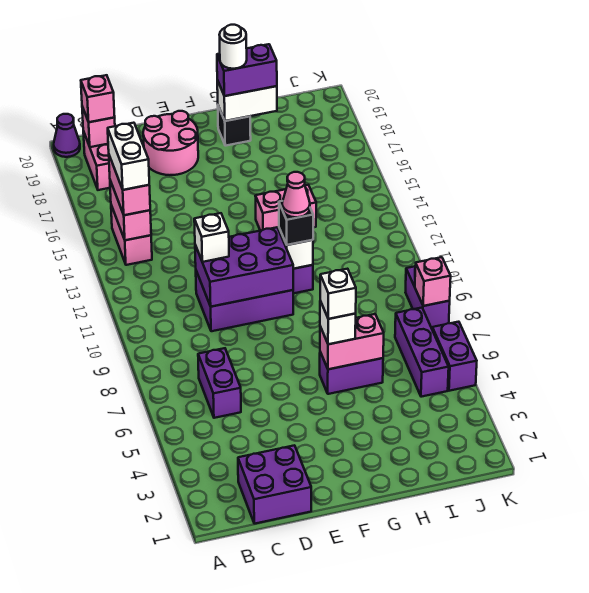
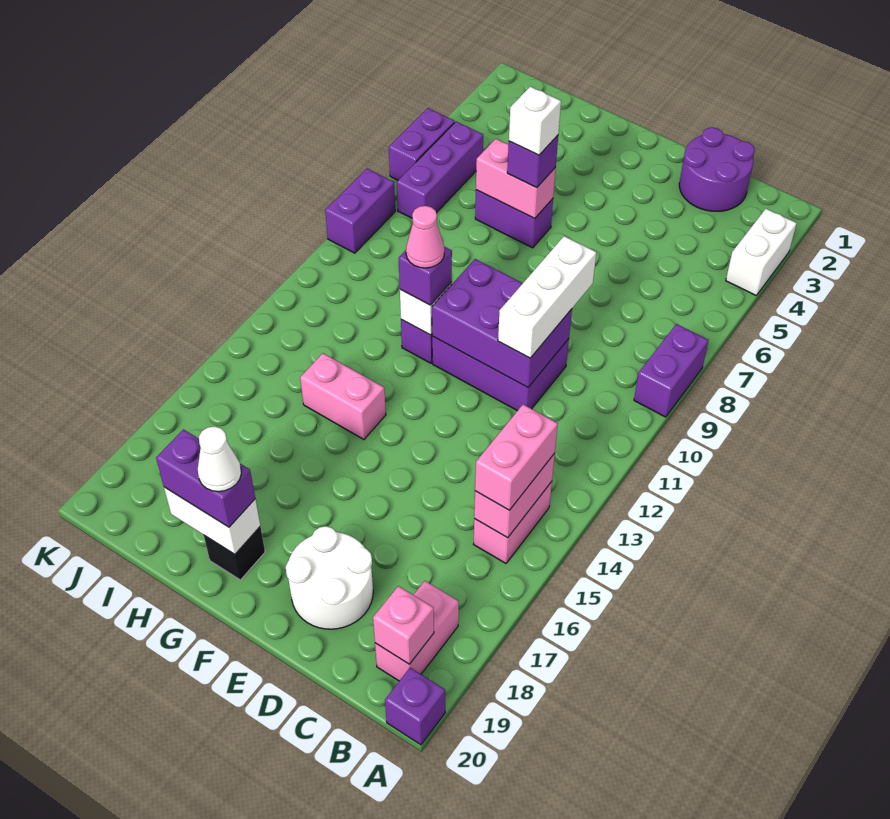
purple 1x1 cone [54,114,80,157] -> purple 1x1 brick [385,668,445,745]
white 1x2 brick [108,123,149,190] -> white 1x2 brick moved to [726,209,797,295]
pink 1x1 brick [81,75,115,122] -> none
purple 2x2 brick [238,445,311,524] -> purple 2x2 round brick [679,127,755,211]
purple 1x2 brick [198,348,241,418] -> purple 1x2 brick moved to [634,324,708,417]
white 1x1 brick [194,213,229,262] -> white 1x3 brick [498,236,596,358]
pink 2x2 round brick [143,111,198,175] -> white 2x2 round brick [286,526,373,629]
white 1x1 brick [320,301,356,344] -> purple 1x1 brick [507,135,558,188]
black 1x1 brick [279,201,313,245] -> purple 1x1 brick [399,247,452,305]
white 1x1 round brick [220,25,247,69] -> white 1x1 cone [198,427,241,492]
pink 1x1 brick [415,257,451,306] -> none

